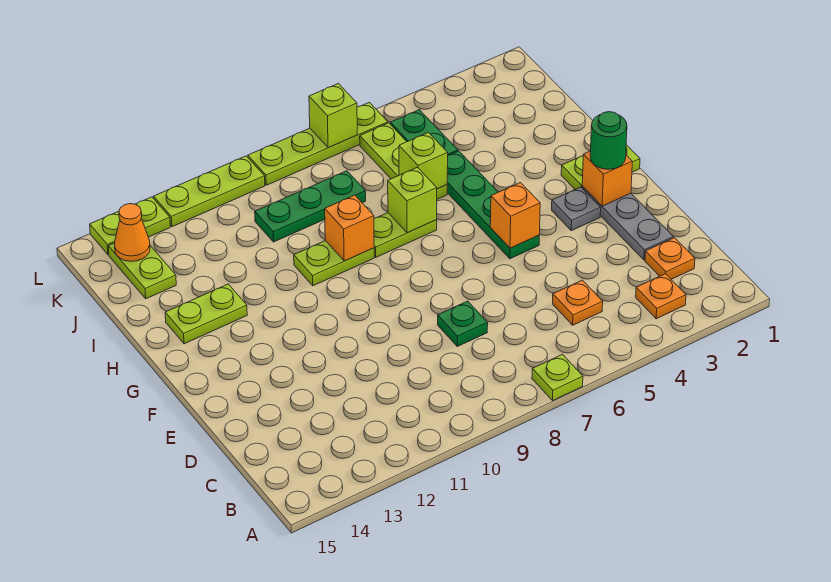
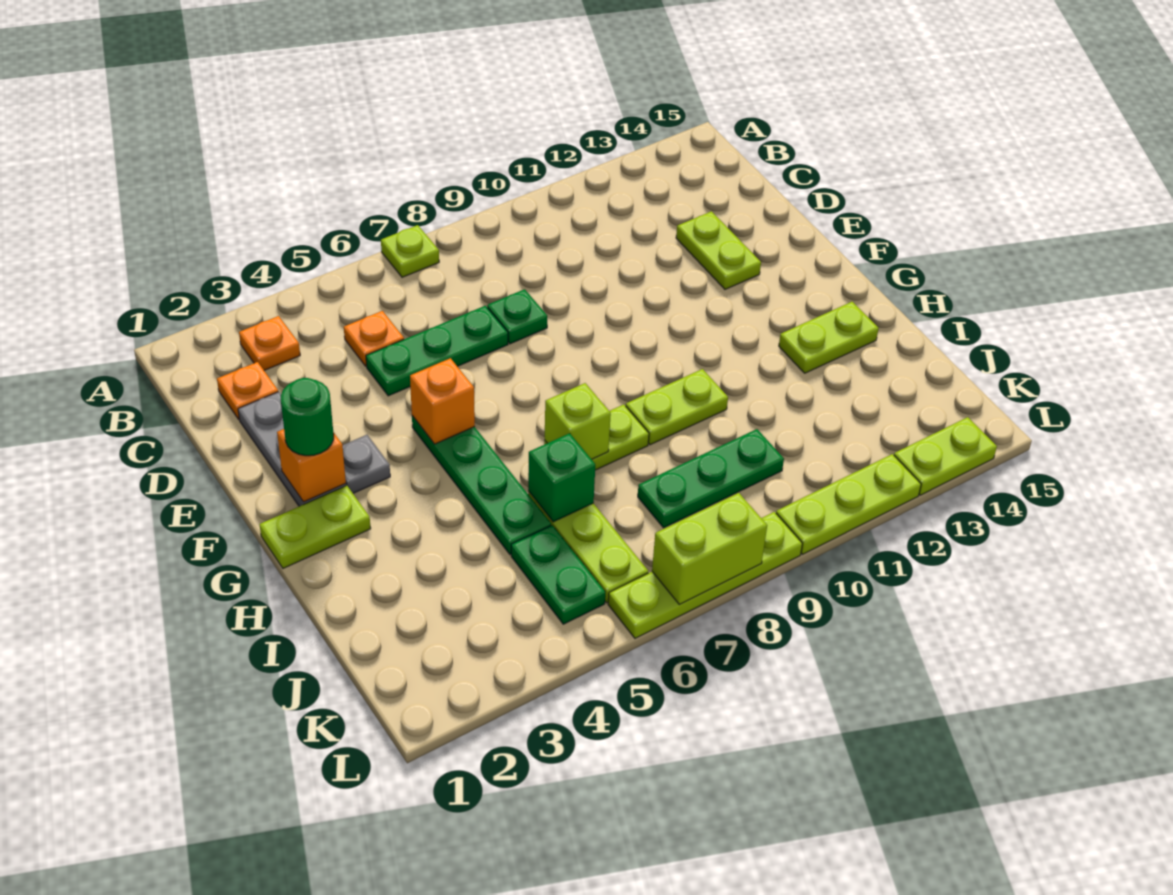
none -> green 1x3 plate [366,306,508,396]
orange 1x1 brick [325,195,374,261] -> none
lime 1x1 brick [399,132,448,189] -> green 1x1 brick [528,433,595,522]
lime 1x2 plate [108,243,176,299] -> lime 1x2 plate moved to [676,211,761,289]
orange 1x1 cone [114,204,150,261] -> none
lime 1x1 brick [309,83,357,148] -> lime 1x2 brick [652,493,767,605]

